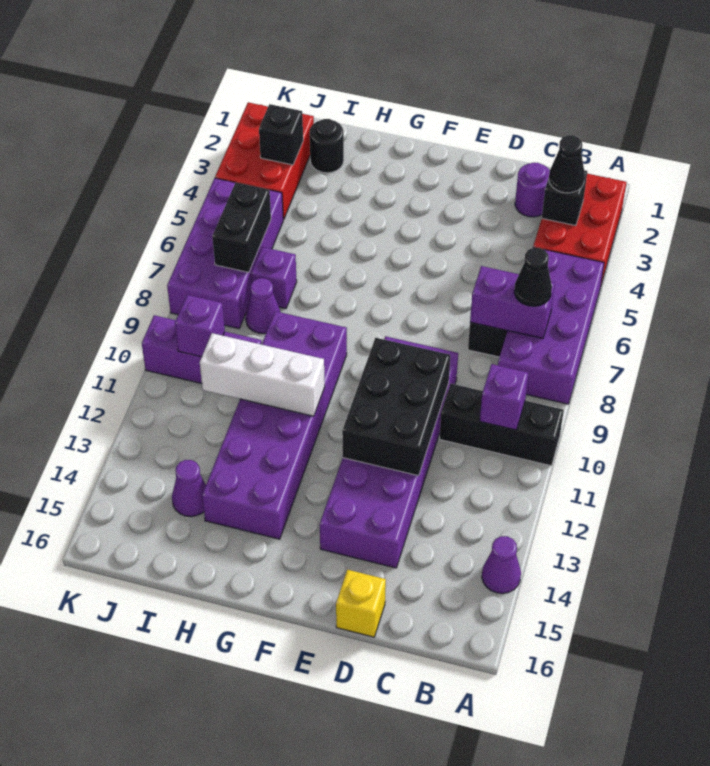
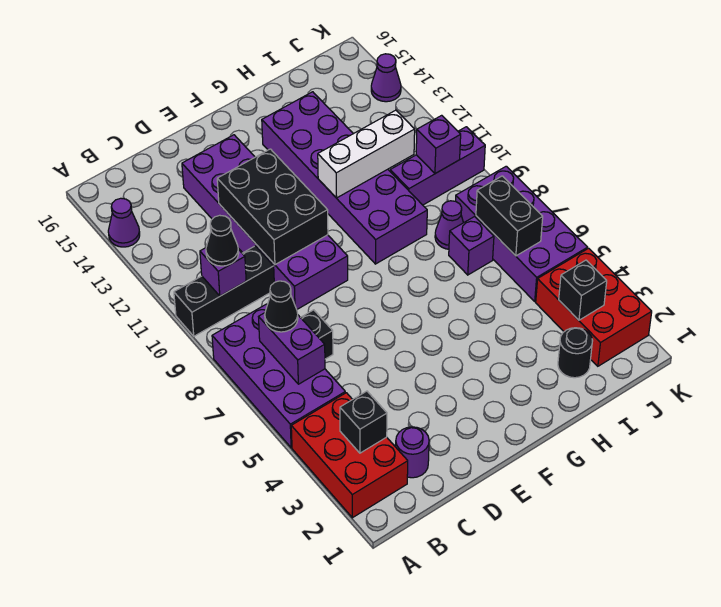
black 1x1 cone [549,135,585,193] -> black 1x1 cone moved to [206,215,239,266]
purple 1x2 brick [470,266,555,338] -> purple 1x2 brick turned to [259,313,325,384]
yellow 1x1 brick [336,570,386,637] -> none
purple 1x1 cone [172,460,206,517] -> purple 1x1 cone moved to [371,54,401,102]

